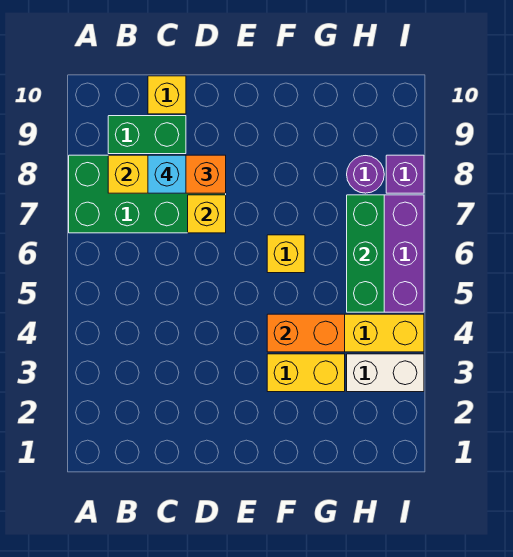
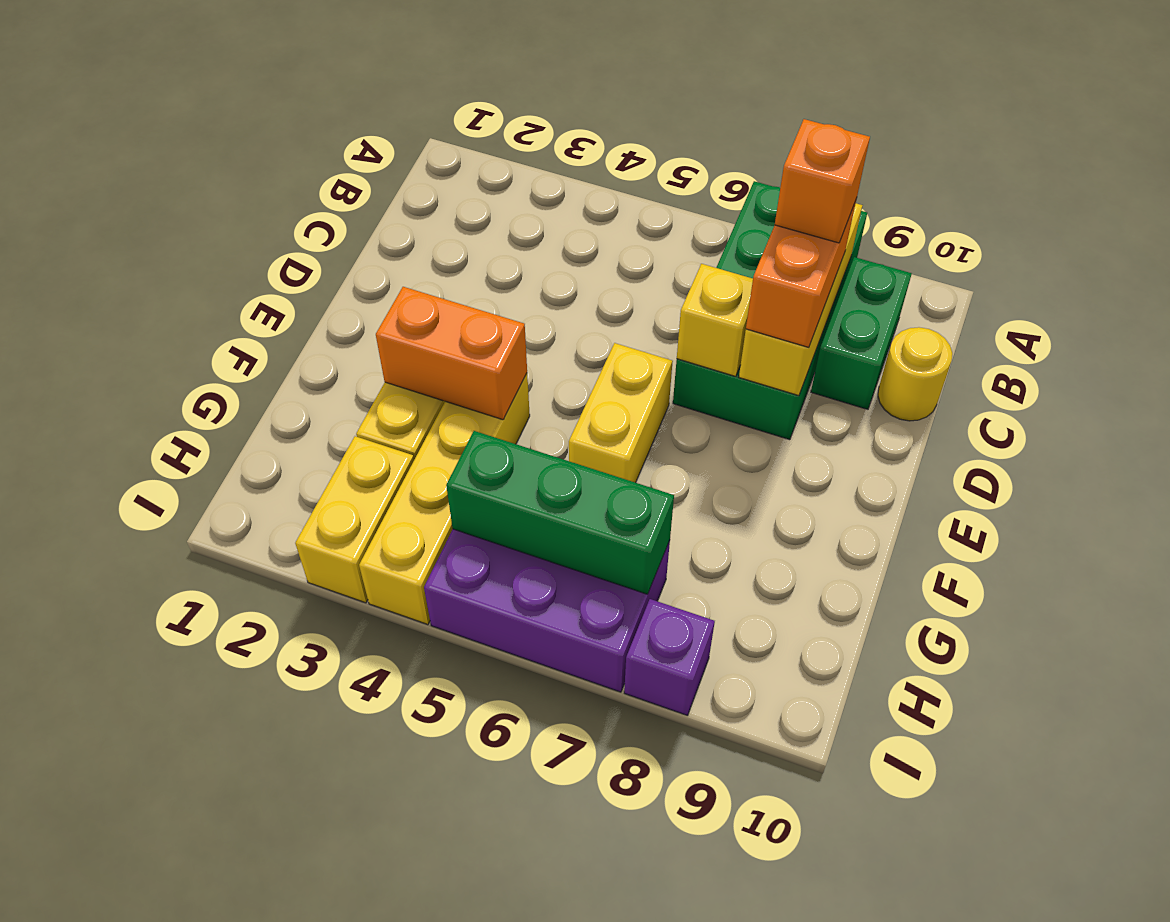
cyan 1x1 brick [148,155,186,193] -> orange 1x1 brick [775,119,870,243]
yellow 1x1 brick [148,76,186,114] -> yellow 1x1 round brick [878,327,952,421]
orange 1x2 brick [267,314,345,352] -> orange 1x2 brick turned to [376,287,527,420]
yellow 1x1 brick [267,235,305,273] -> yellow 1x2 brick [569,343,673,483]
white 1x2 brick [347,354,424,392] -> yellow 1x2 brick [295,436,414,603]
purple 1x1 round brick [347,156,384,193] -> none

